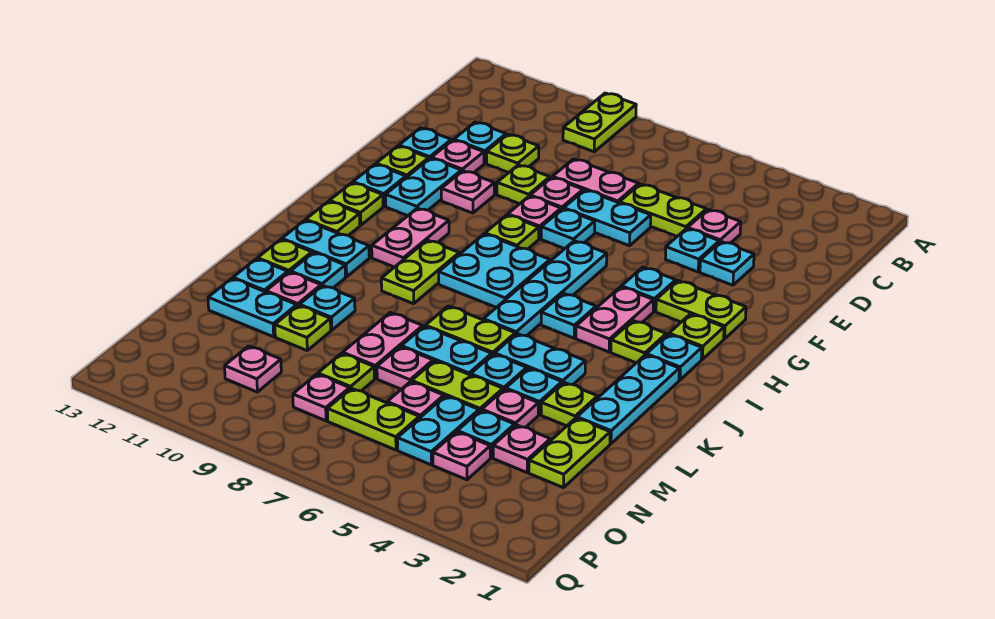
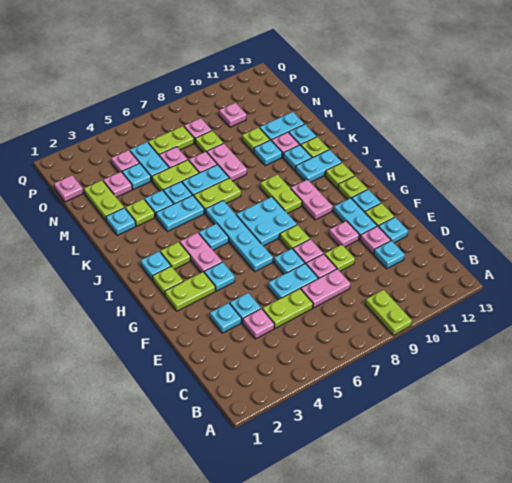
lime 1x1 plate [487,134,539,173] -> none
cyan 1x3 plate [577,355,679,444] -> cyan 1x1 plate [106,208,136,235]
pink 1x1 plate [482,389,538,427] -> pink 1x1 plate moved to [54,175,83,202]

